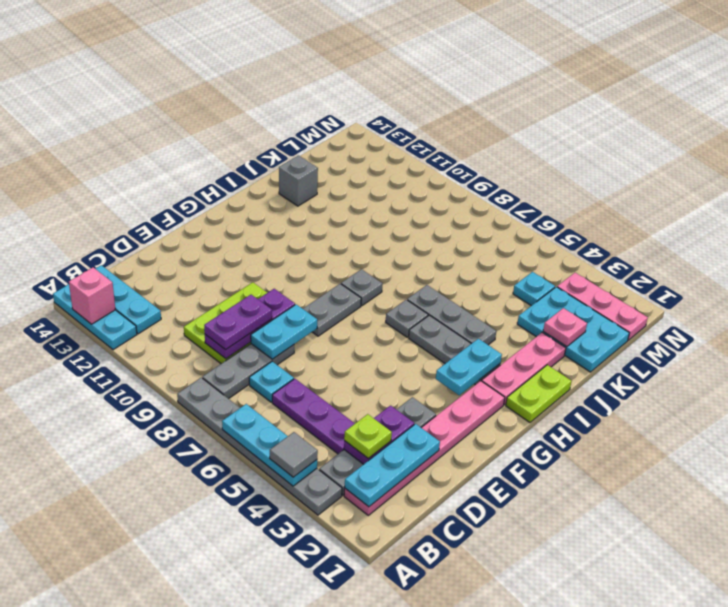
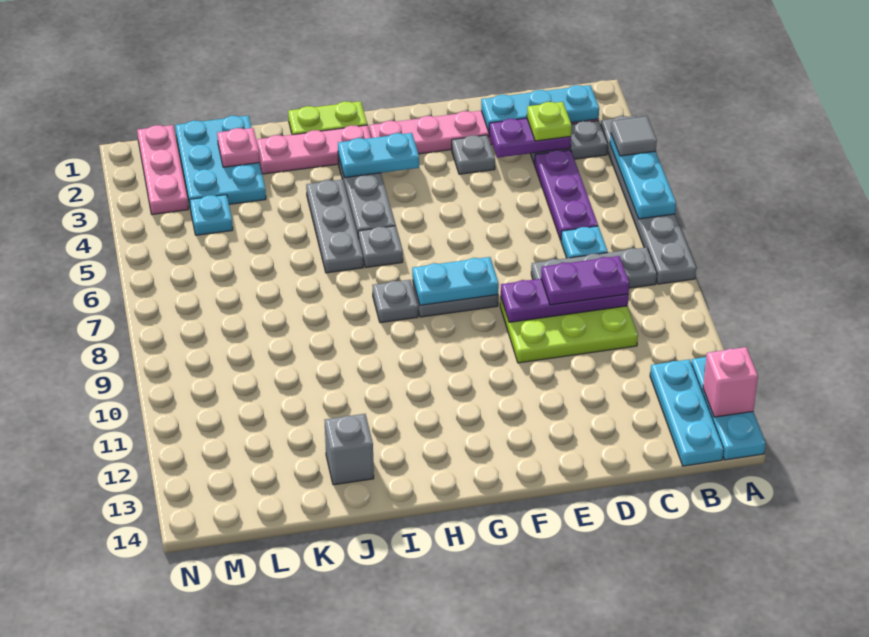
cyan 1x2 plate [251,304,317,359] -> cyan 1x2 plate moved to [412,257,499,305]

